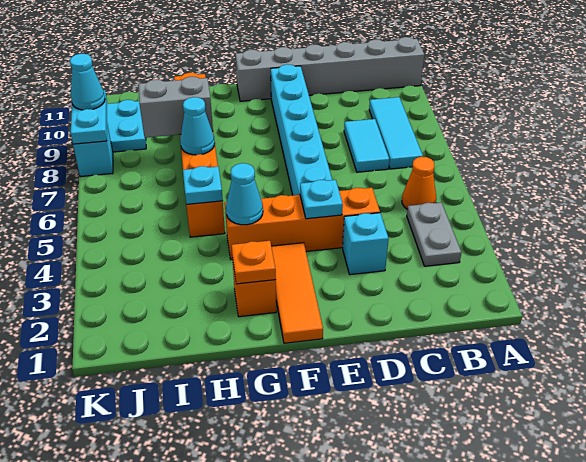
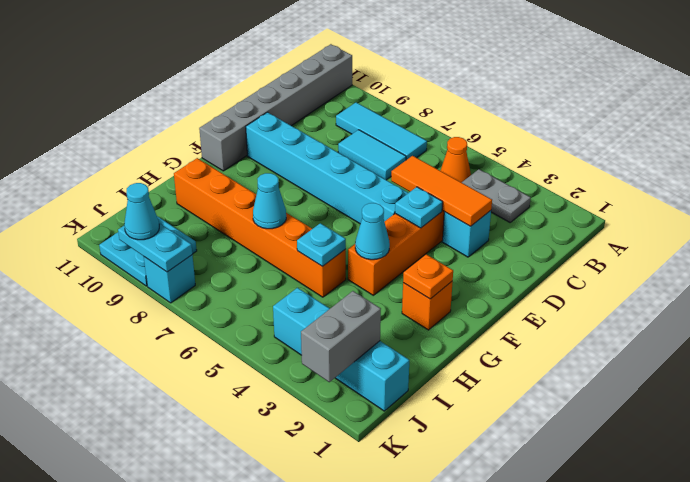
orange 1x3 tile [271,243,323,343] -> orange 1x3 tile moved to [391,156,492,226]
grey 1x2 brick [139,77,213,138] -> grey 1x2 brick moved to [301,291,381,382]
none -> cyan 1x4 brick [273,288,409,411]

